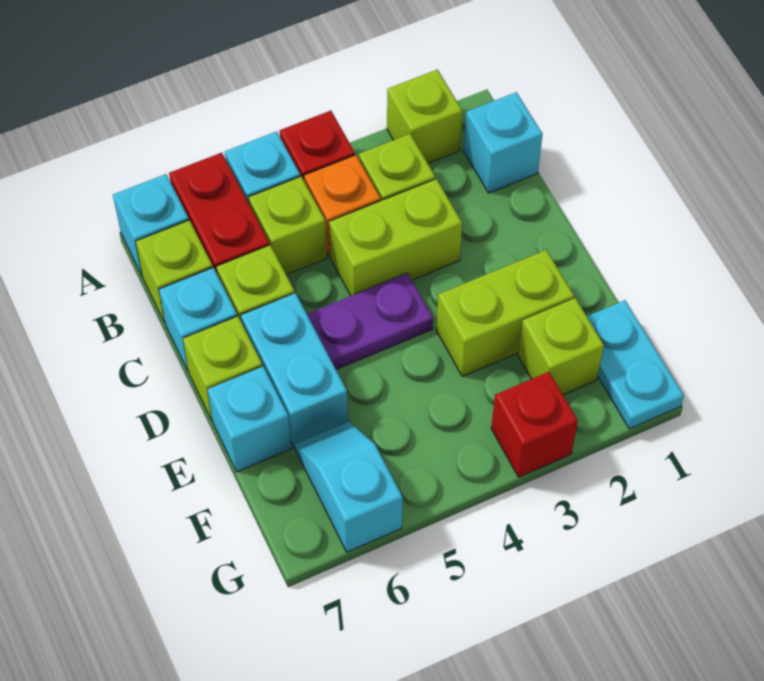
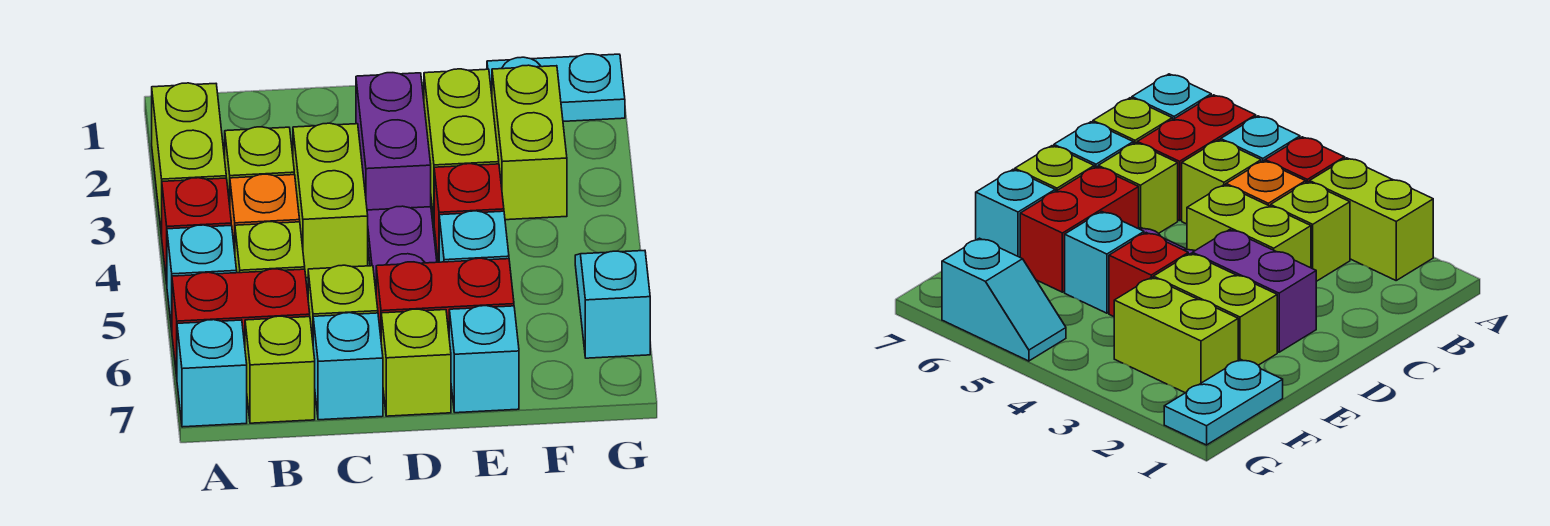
lime 1x1 brick [387,70,462,163] -> lime 1x2 brick [152,83,226,237]
cyan 1x1 brick [464,92,543,193] -> cyan 1x1 brick moved to [439,211,509,262]
none -> purple 1x2 brick [356,73,431,210]
cyan 1x2 brick [241,293,348,448] -> red 1x2 brick [376,258,514,335]
lime 1x1 brick [518,298,604,395] -> lime 1x2 brick [492,65,567,220]
cyan 1x2 slope [295,421,403,552] -> cyan 1x2 slope turned to [575,250,650,358]
red 1x1 brick [491,372,578,477] -> red 1x1 brick moved to [434,164,504,262]

